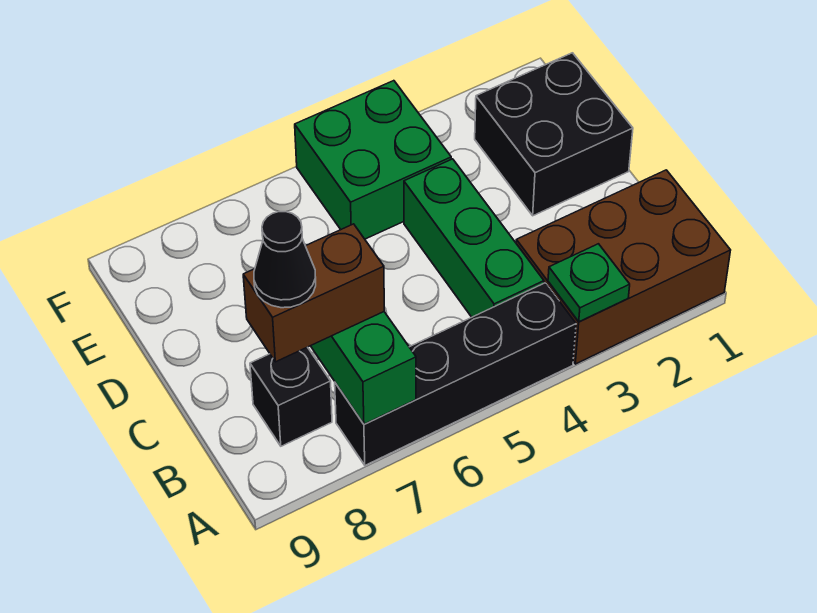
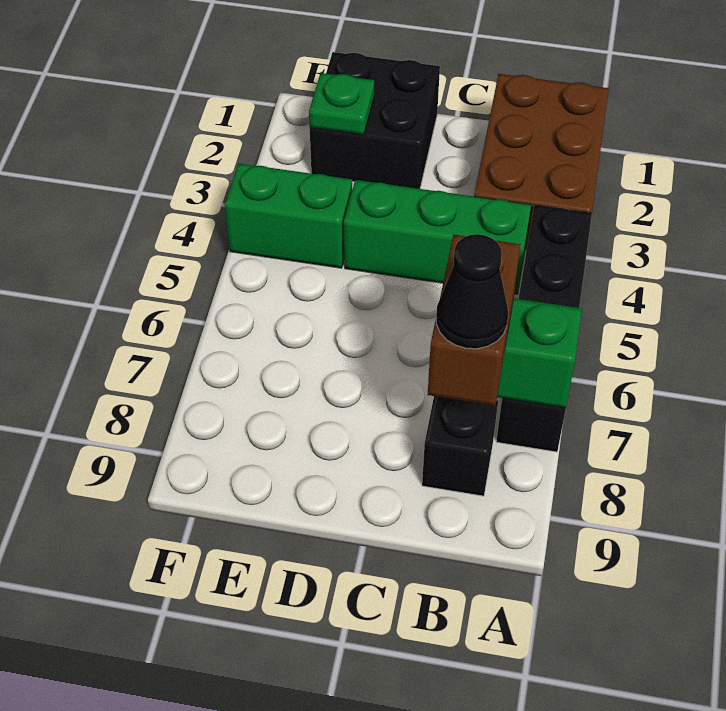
green 1x1 plate [548,244,630,322] -> green 1x1 plate moved to [309,73,374,135]
green 2x2 brick [295,81,451,239] -> green 1x2 brick [225,163,352,268]

